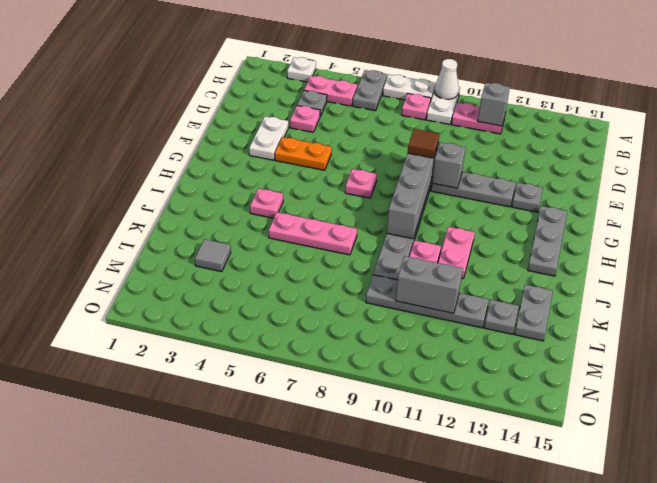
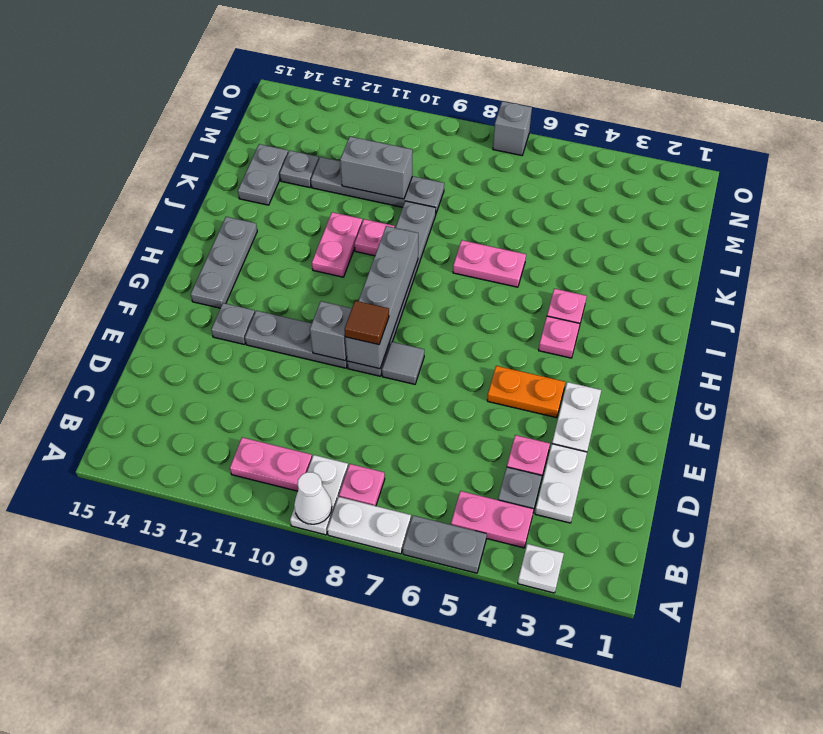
grey 1x2 plate [352,70,387,111] -> grey 1x2 plate turned to [403,515,487,573]
grey 1x1 brick [478,83,510,126] -> grey 1x1 brick moved to [493,101,532,155]
none -> white 1x2 plate [535,444,587,523]
pink 1x1 plate [345,169,377,198] -> pink 1x1 plate moved to [539,316,580,358]
pink 1x3 plate [269,212,357,255] -> pink 1x2 plate [453,240,526,287]
grey 1x1 tile [195,239,231,272] -> grey 1x1 tile moved to [382,342,424,384]

